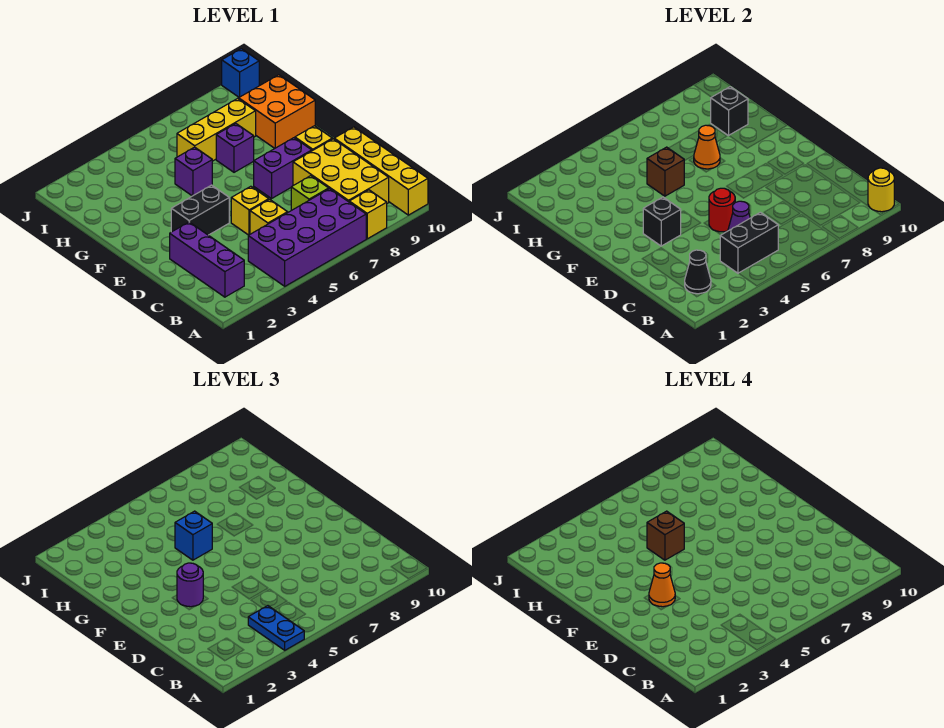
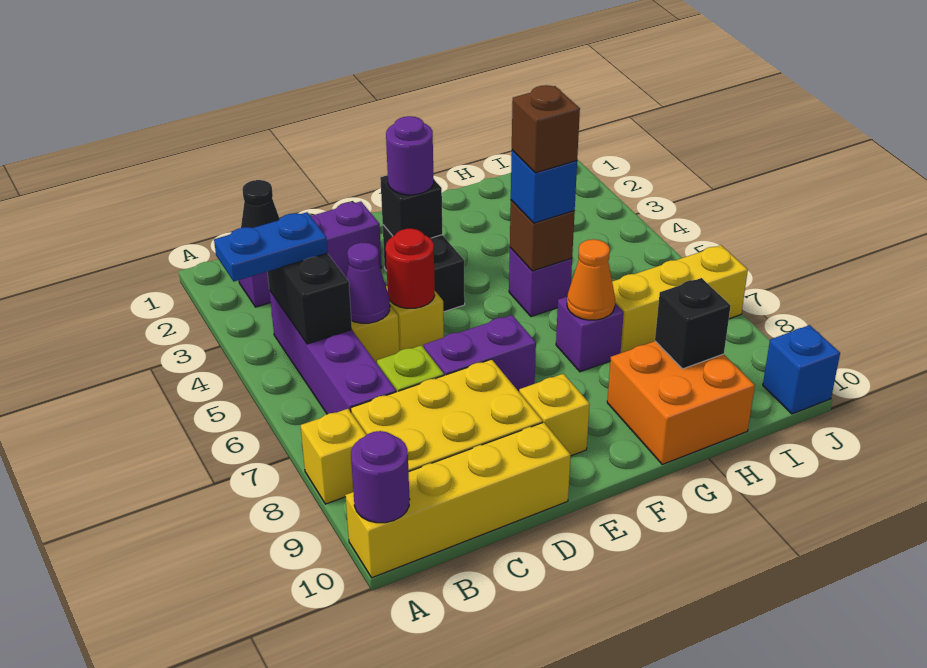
purple 2x4 brick [248,189,366,286] -> purple 1x4 brick [269,290,396,414]
yellow 1x1 round brick [868,168,894,212] -> purple 1x1 round brick [351,431,410,523]
orange 1x1 cone [649,563,675,607] -> none
purple 1x2 brick [254,138,312,198] -> purple 1x2 brick turned to [424,315,536,391]
yellow 1x3 brick [177,98,256,161] -> yellow 1x3 brick turned to [612,245,748,353]

